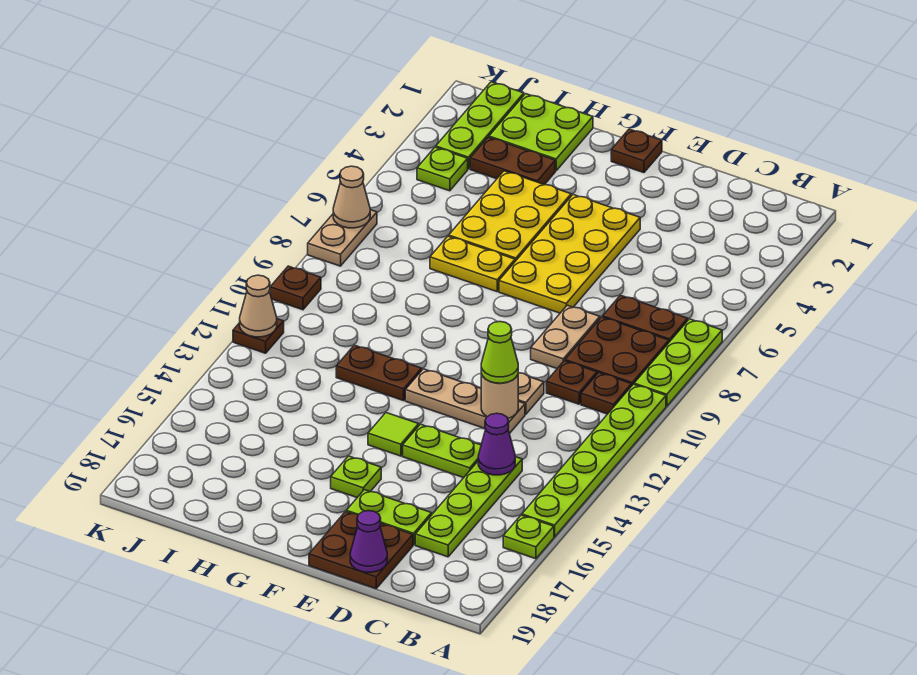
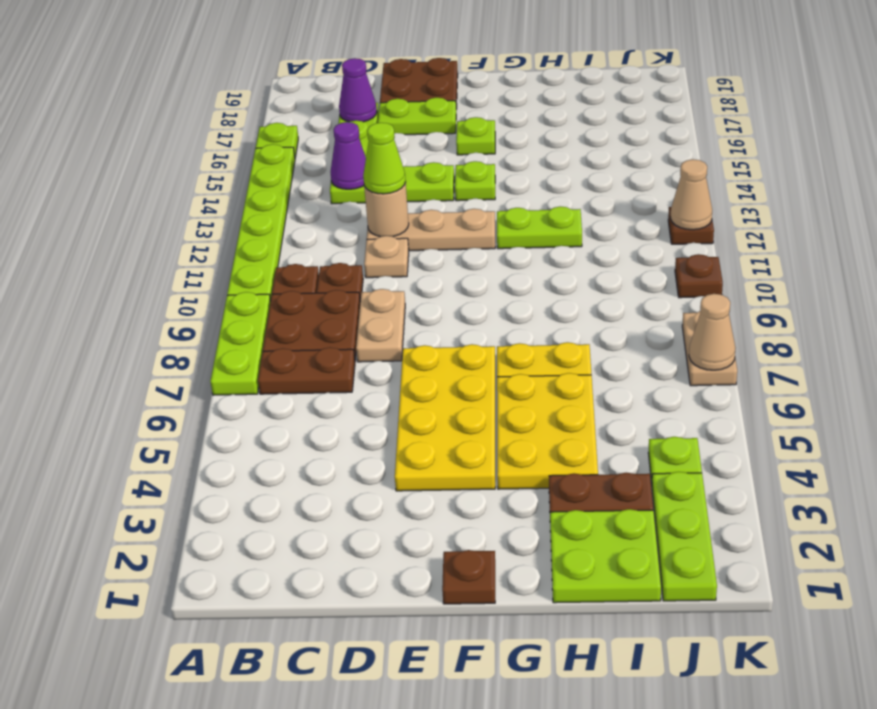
purple 1x1 cone [350,511,387,572] -> purple 1x1 cone moved to [339,58,377,122]
lime 1x1 tile [368,413,419,456] -> lime 1x1 plate [455,161,495,201]
brown 1x2 plate [336,345,422,401] -> lime 1x2 plate [497,206,582,249]

